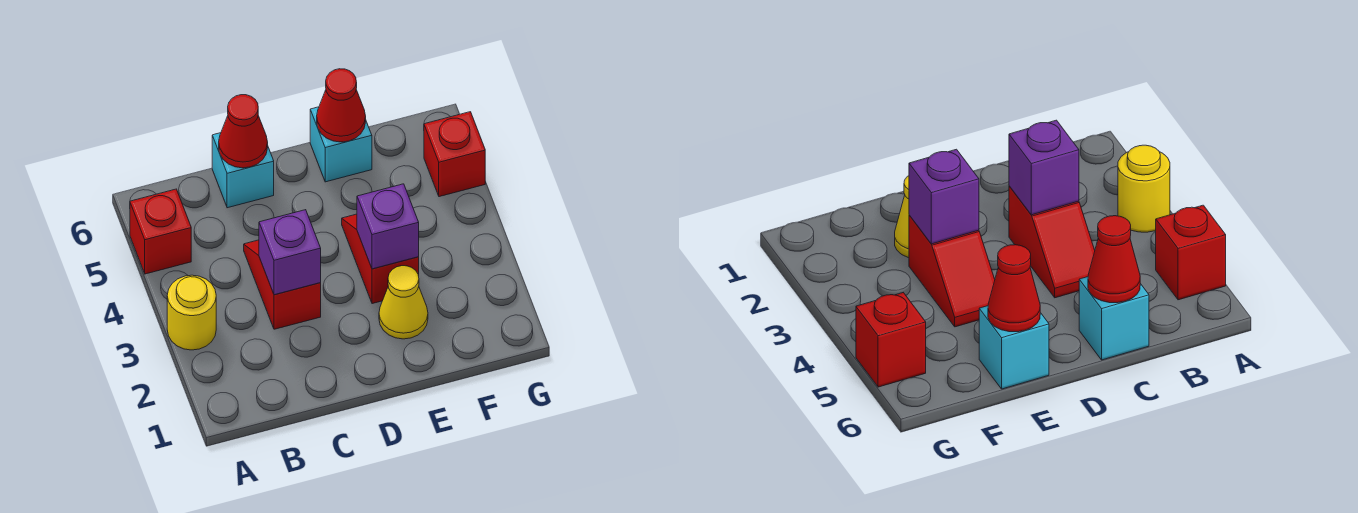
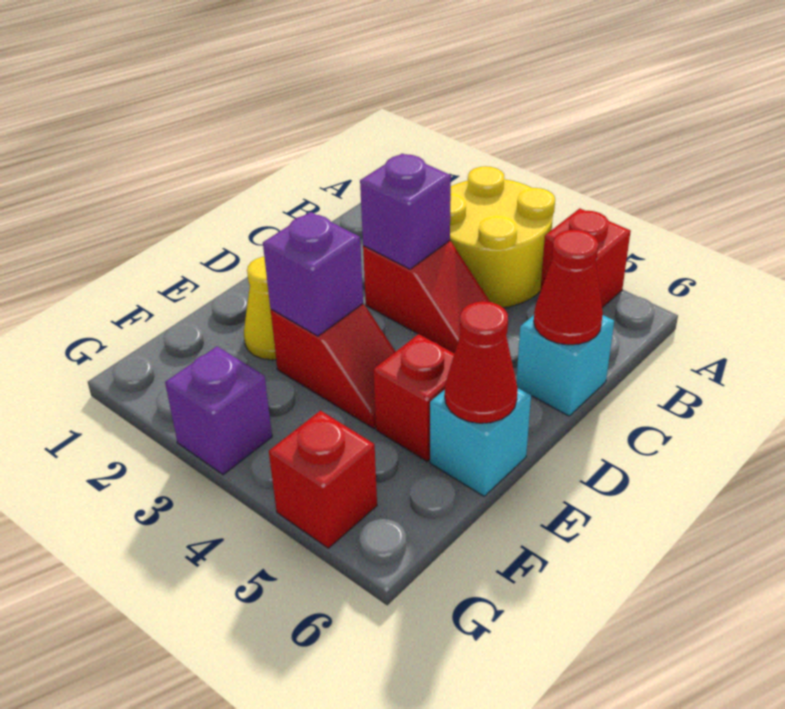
yellow 1x1 round brick [167,275,216,350] -> yellow 2x2 round brick [450,166,555,308]
none -> red 1x1 brick [374,334,454,461]
none -> purple 1x1 brick [165,346,272,475]

